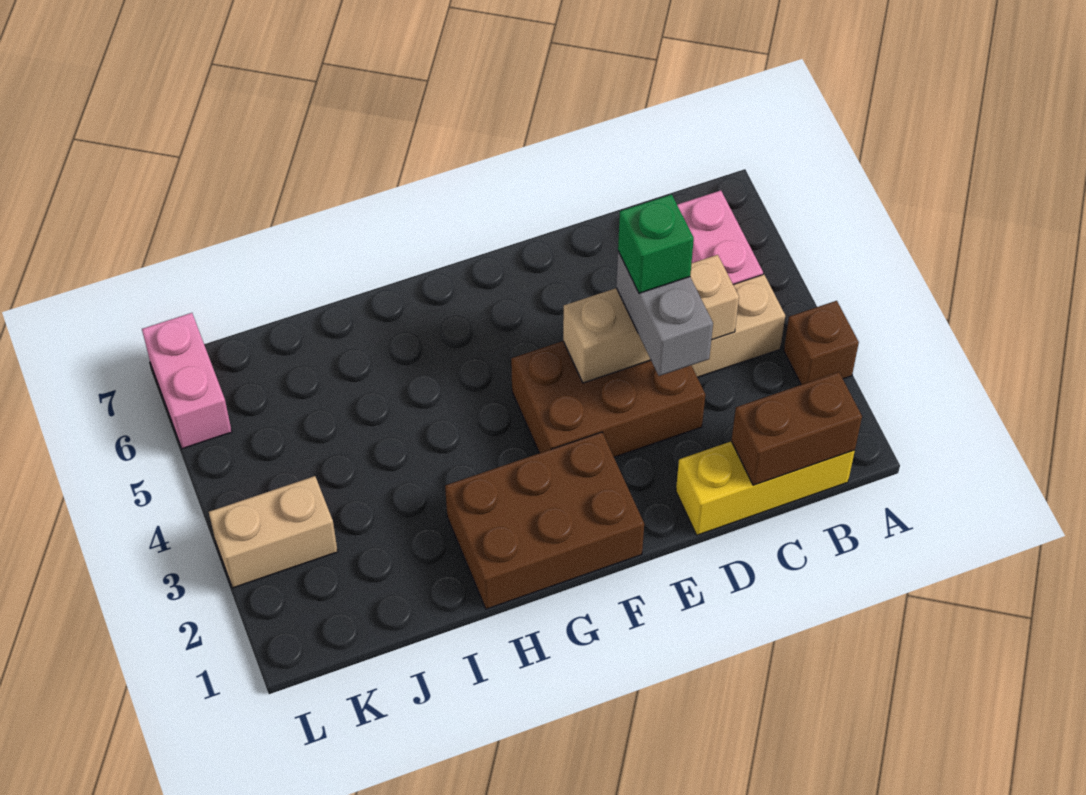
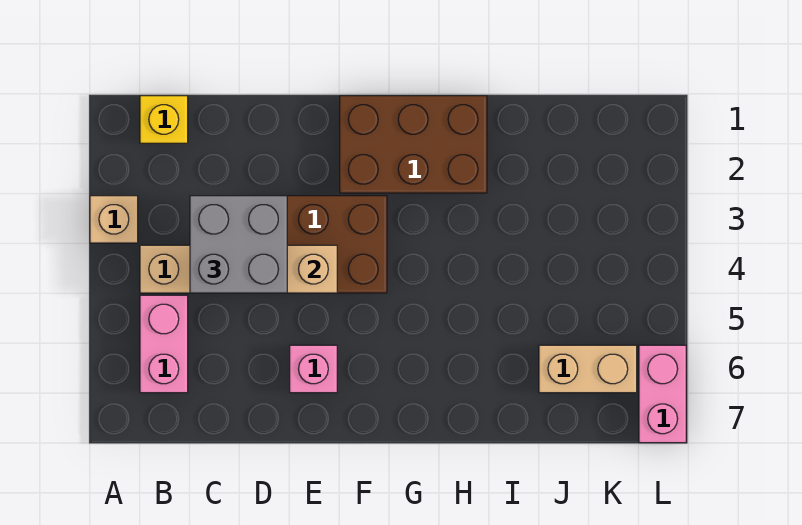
brown 1x1 brick [784,301,859,385] -> tan 1x1 brick [90,196,138,243]
yellow 1x3 brick [676,441,855,535] -> yellow 1x1 brick [140,96,188,143]
brown 1x2 brick [731,372,862,485] -> none
grey 1x2 brick [616,251,713,376] -> grey 2x2 brick [190,196,287,293]
green 1x1 brick [618,194,694,293] -> none
none -> pink 1x1 brick [290,345,337,393]
tan 1x2 brick [209,476,338,588] -> tan 1x2 brick moved to [539,345,637,393]

